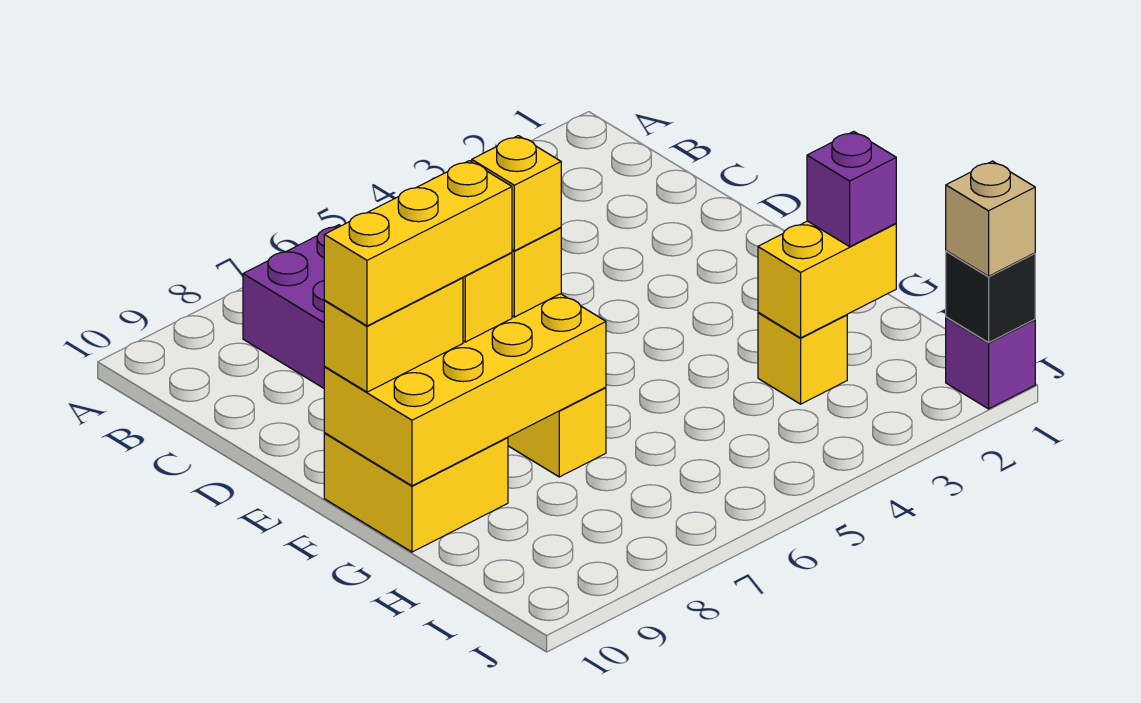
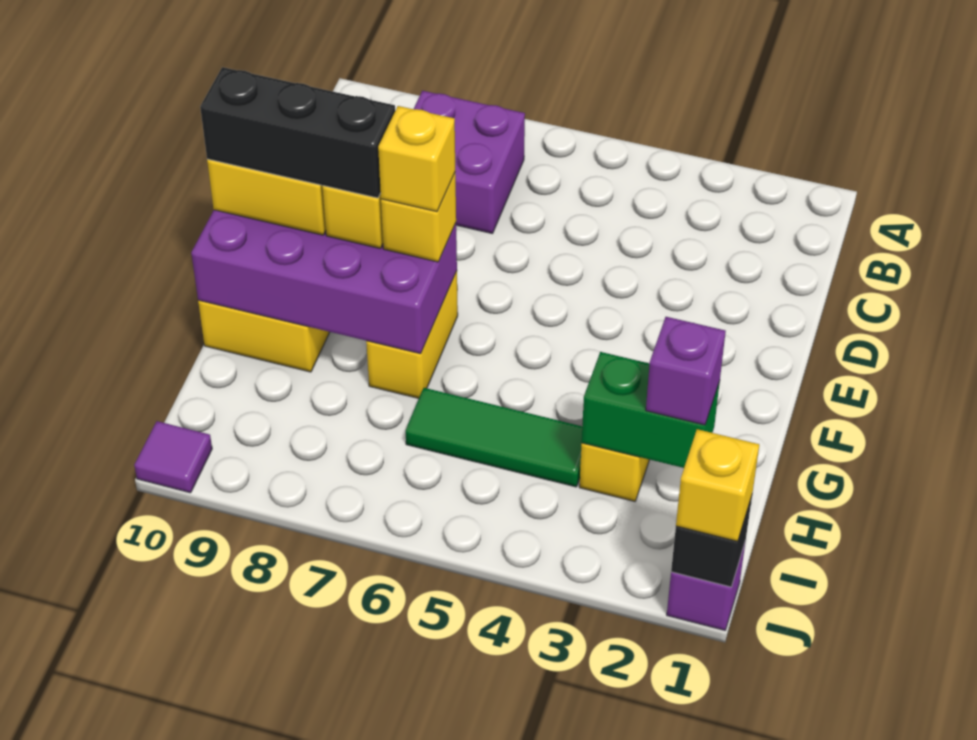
yellow 2x4 brick [324,294,606,486] -> purple 2x4 brick [191,210,457,354]
yellow 1x3 brick [324,161,512,326] -> black 1x3 brick [200,67,395,198]
yellow 1x2 brick [758,221,896,338] -> green 1x2 brick [582,352,720,468]
none -> green 1x3 tile [406,388,582,487]
tan 1x1 brick [946,161,1035,276] -> yellow 1x1 brick [676,429,759,541]
none -> purple 1x1 tile [134,421,212,493]

